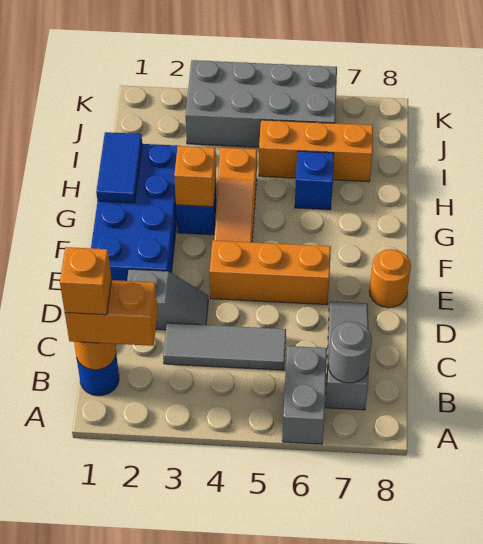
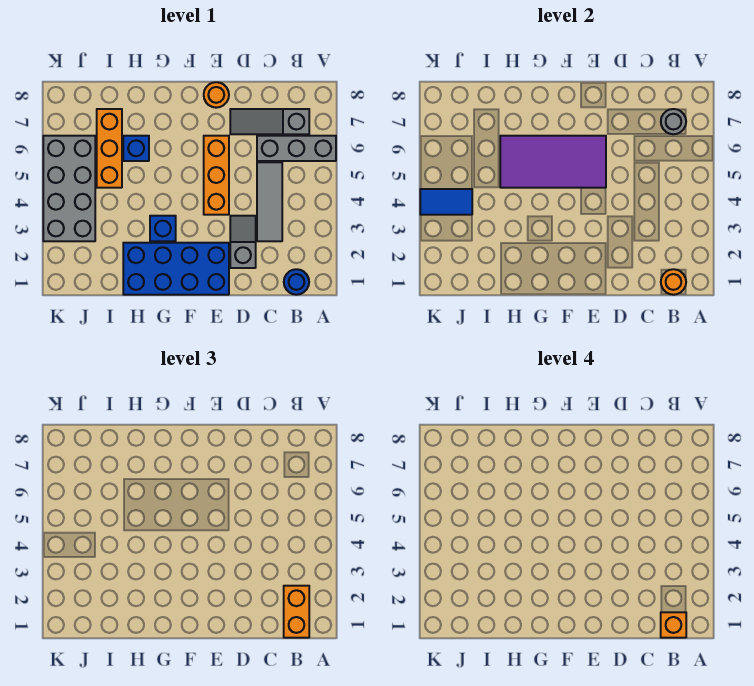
grey 1x2 brick [282,346,327,444] -> grey 1x3 brick [257,136,336,161]
none -> purple 2x4 tile [500,136,606,188]
orange 1x3 slope [214,148,257,242] -> none
blue 1x2 tile [96,132,142,203] -> blue 1x2 tile moved to [420,189,472,215]
orange 1x1 brick [174,146,216,207] -> none

